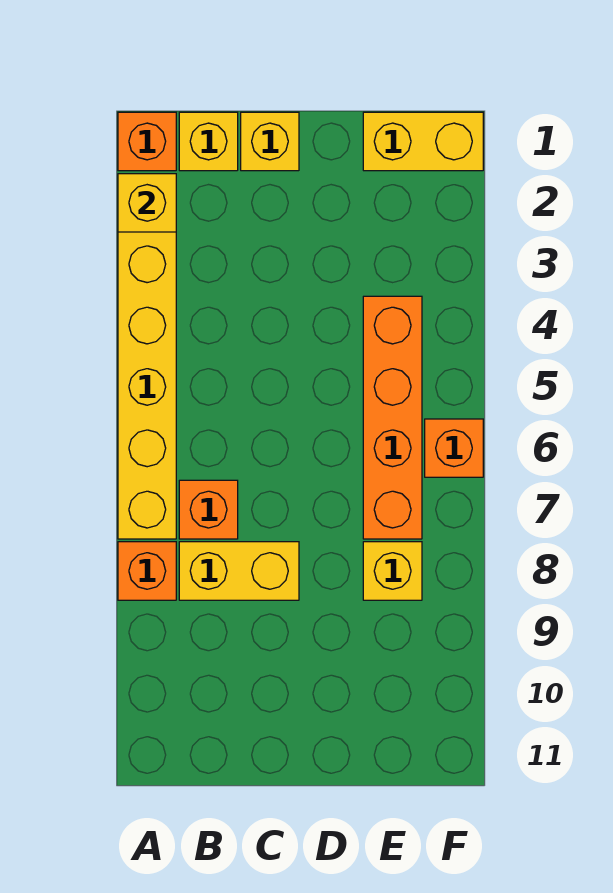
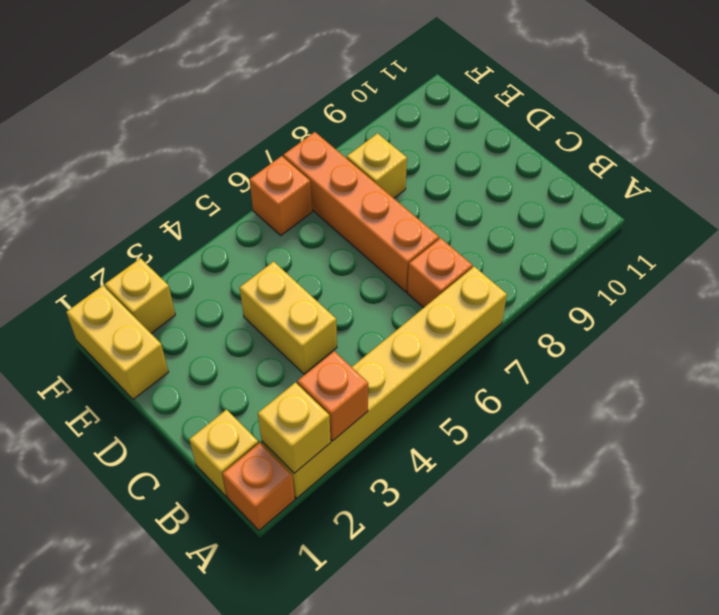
orange 1x1 brick [118,542,176,600] -> orange 1x1 brick moved to [297,351,368,441]
yellow 1x2 brick [179,542,299,600] -> yellow 1x2 brick moved to [240,262,337,374]
yellow 1x1 brick [241,112,299,171] -> yellow 1x1 brick moved to [105,258,175,333]
orange 1x4 brick [363,296,422,539] -> orange 1x4 brick turned to [283,132,439,292]

